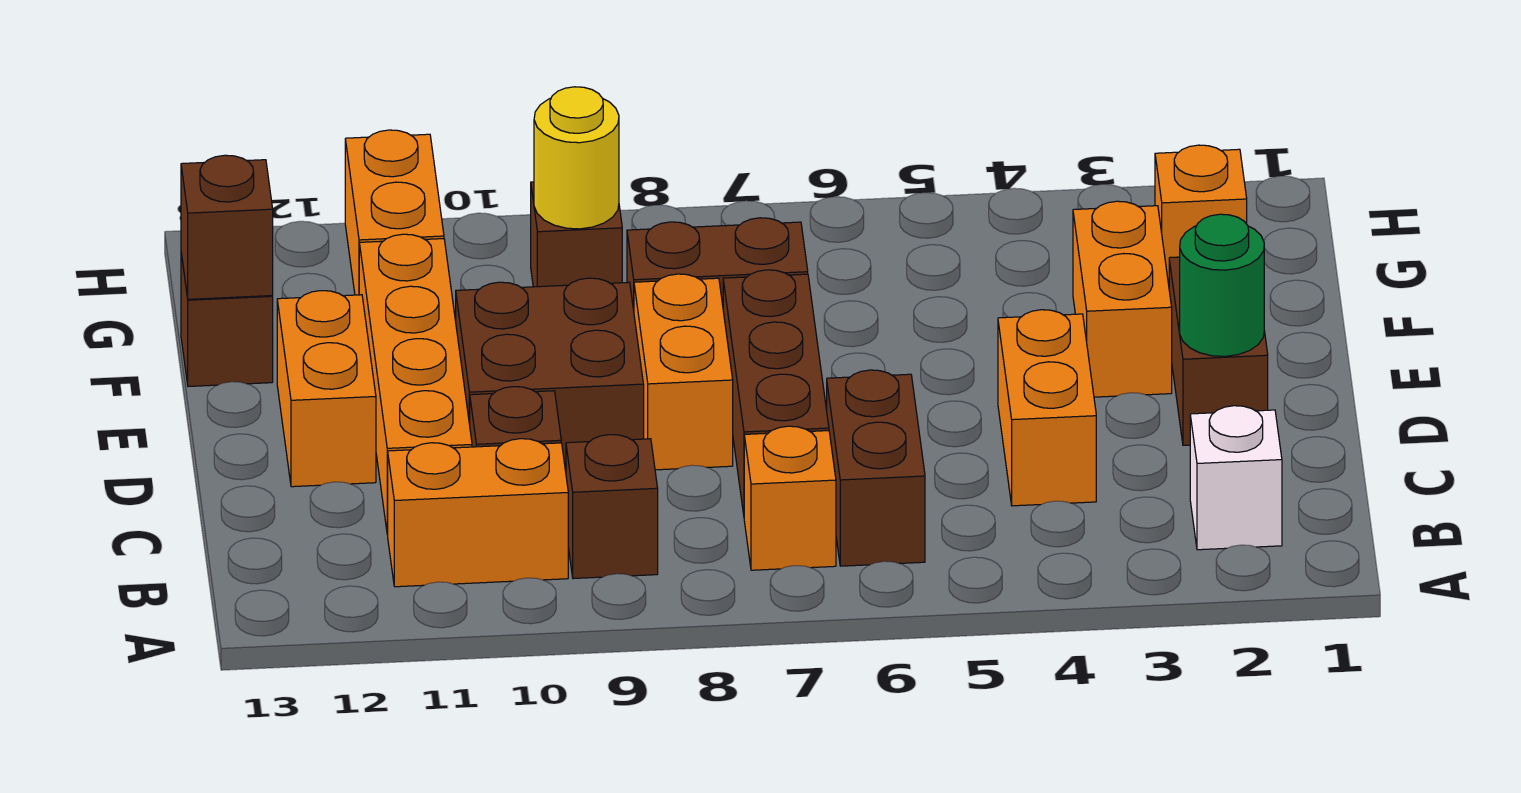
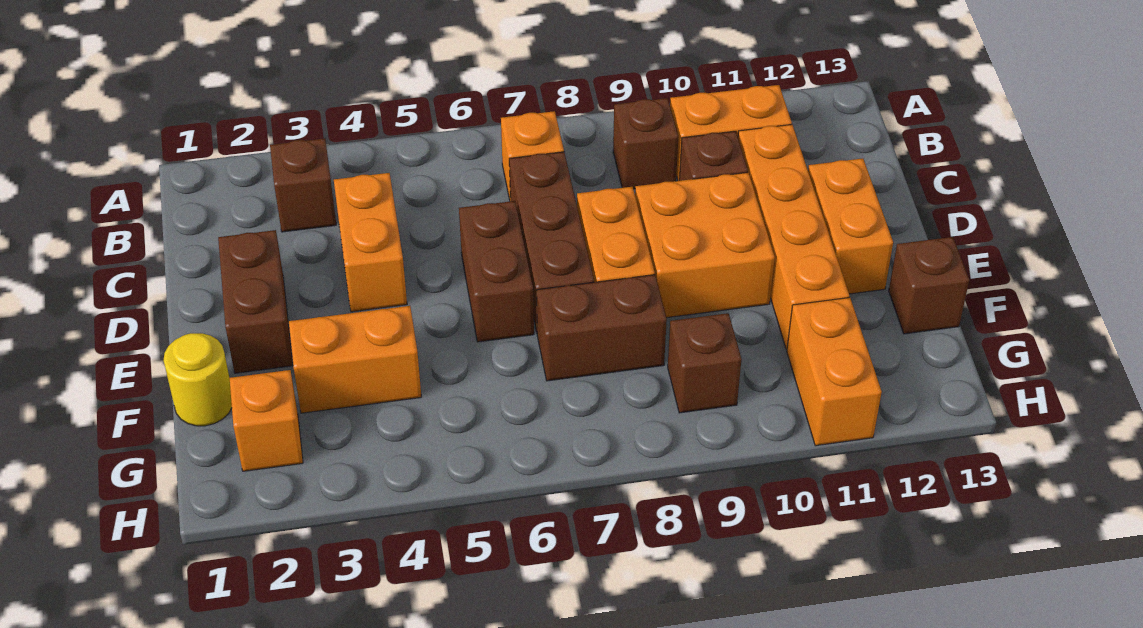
white 1x1 brick [1190,406,1282,550] -> none
brown 1x2 brick [827,370,925,566] -> brown 1x2 brick moved to [459,201,534,342]
green 1x1 round brick [1180,214,1264,356] -> none
brown 2x2 brick [456,278,644,471] -> orange 2x2 brick [635,173,775,318]
orange 1x2 brick [1073,201,1172,397] -> orange 1x2 brick turned to [289,306,421,413]
brown 1x1 brick [181,155,273,299] -> brown 1x1 brick moved to [270,138,336,232]
yellow 1x1 round brick [534,87,619,229] -> yellow 1x1 round brick moved to [164,333,232,426]

